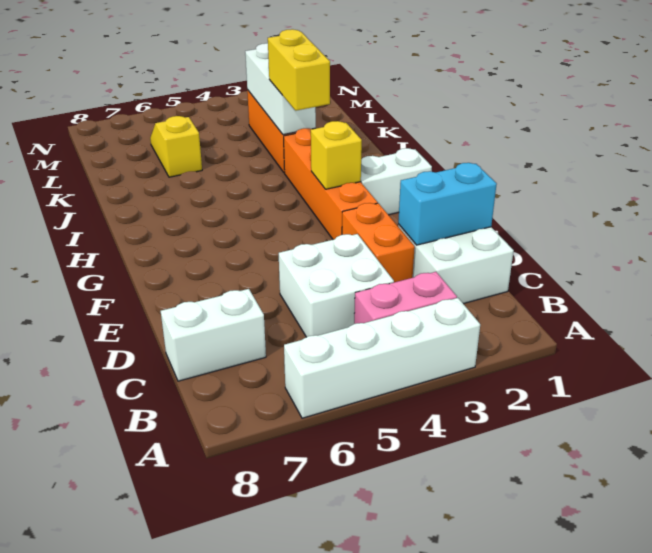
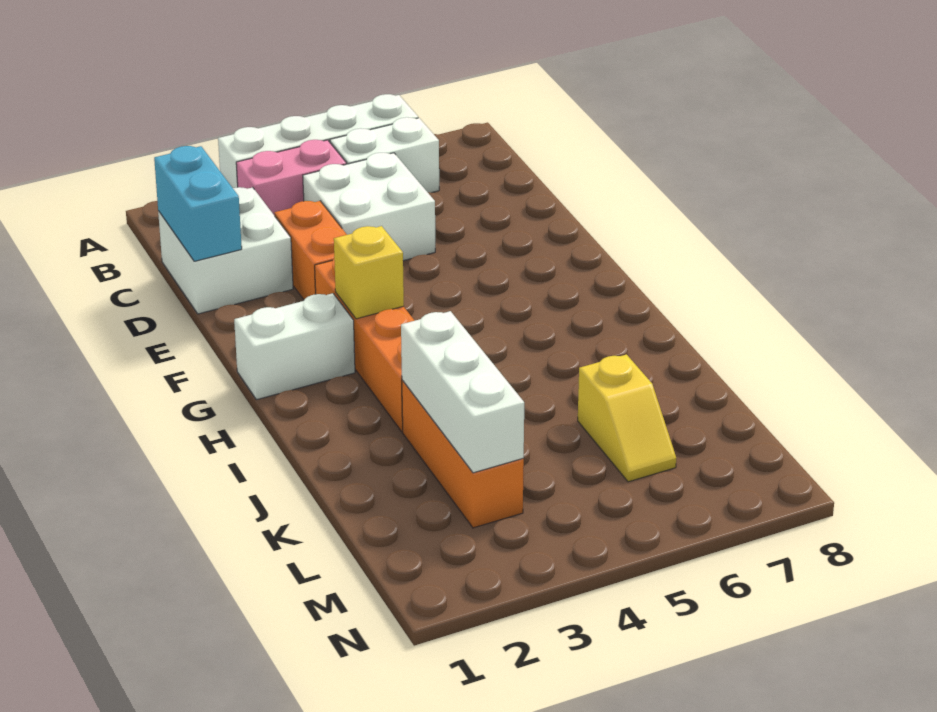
white 1x2 brick [161,289,266,381] -> white 1x2 brick moved to [330,117,439,193]
cyan 1x2 brick [398,163,497,245] -> cyan 1x2 brick turned to [154,146,242,261]
yellow 1x2 brick [268,29,330,111] -> none

